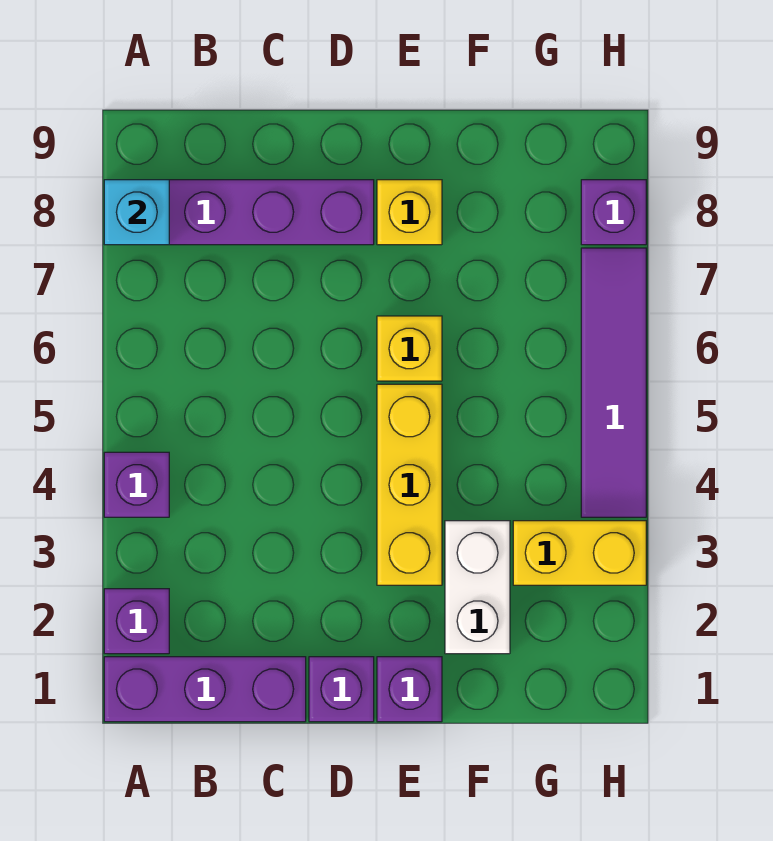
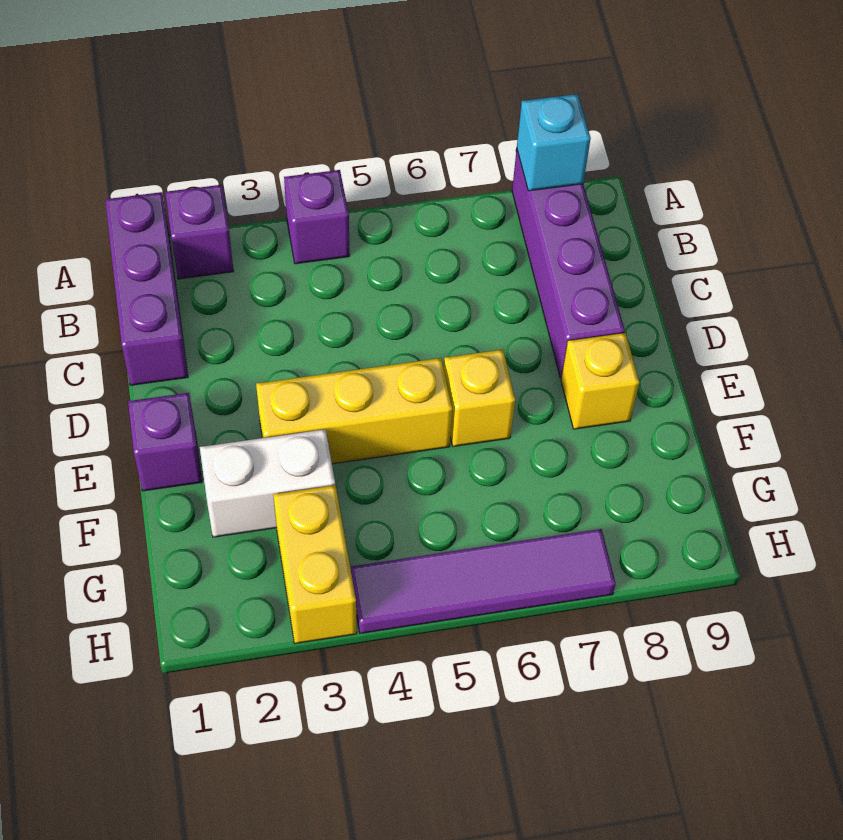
purple 1x1 brick [309,657,374,722] -> none
purple 1x1 brick [581,180,646,245] -> none

